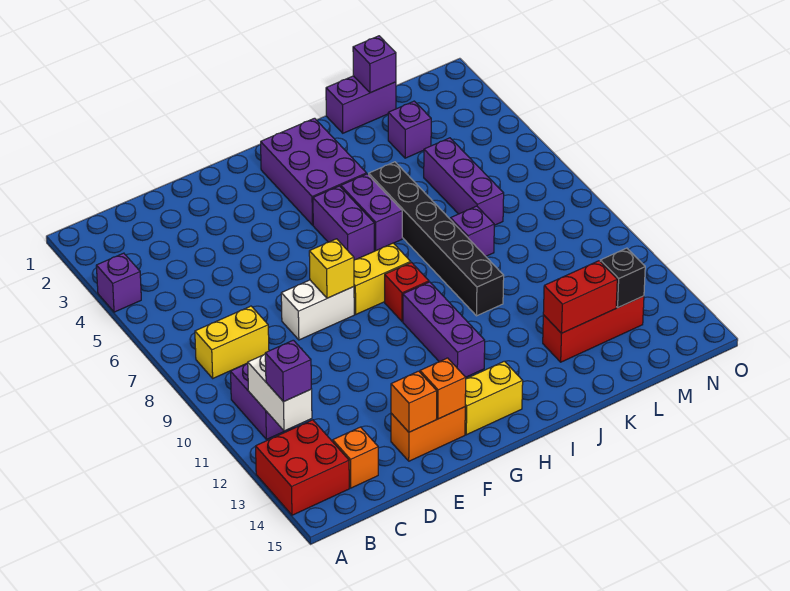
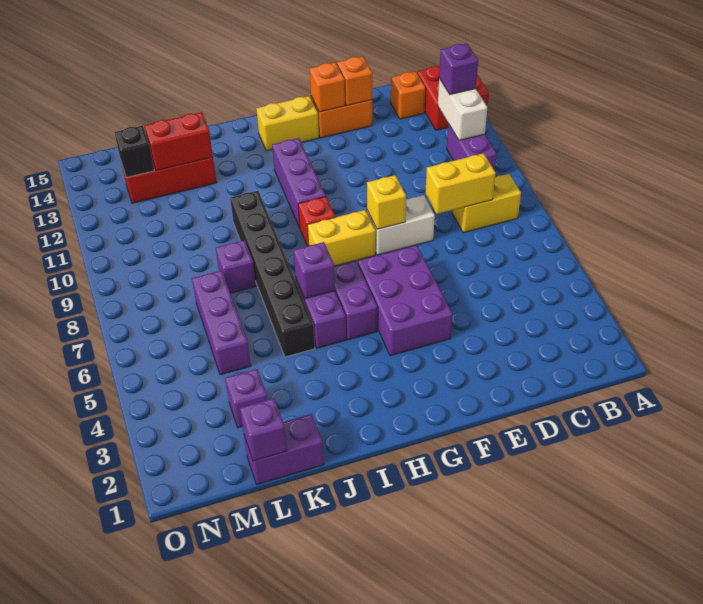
purple 1x1 brick [96,253,141,312] -> purple 1x1 brick moved to [294,242,335,299]
none -> yellow 1x2 brick [425,153,496,214]
purple 2x3 brick [261,118,367,225] -> purple 2x3 brick moved to [358,245,453,356]

